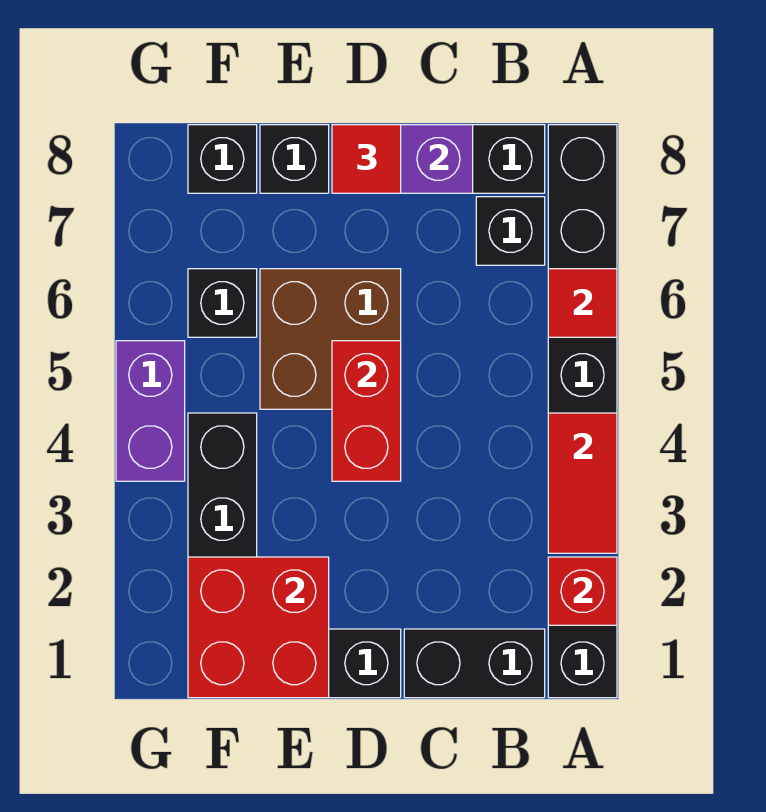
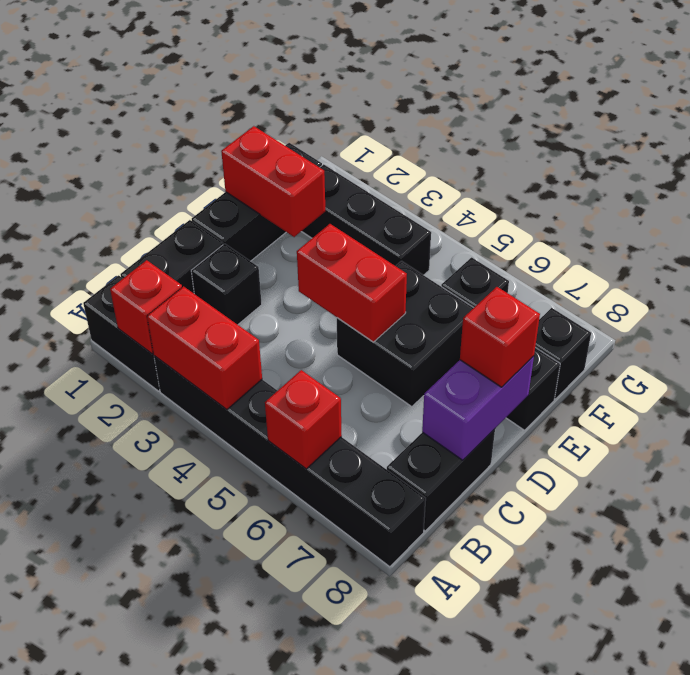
red 1x2 tile [548,413,617,553] -> red 1x2 brick [147,286,262,410]
red 1x1 tile [548,269,617,337] -> red 1x1 brick [265,370,342,469]
black 1x1 brick [476,197,545,265] -> black 1x1 brick moved to [191,244,262,325]
brown 2x2 brick [260,269,401,409] -> black 2x2 brick [337,261,474,407]
red 1x1 tile [332,125,401,193] -> red 1x1 brick [460,287,540,387]
red 2x2 brick [188,557,329,698] -> red 1x2 brick [221,126,325,237]
purple 1x2 brick [116,341,185,481] -> none

